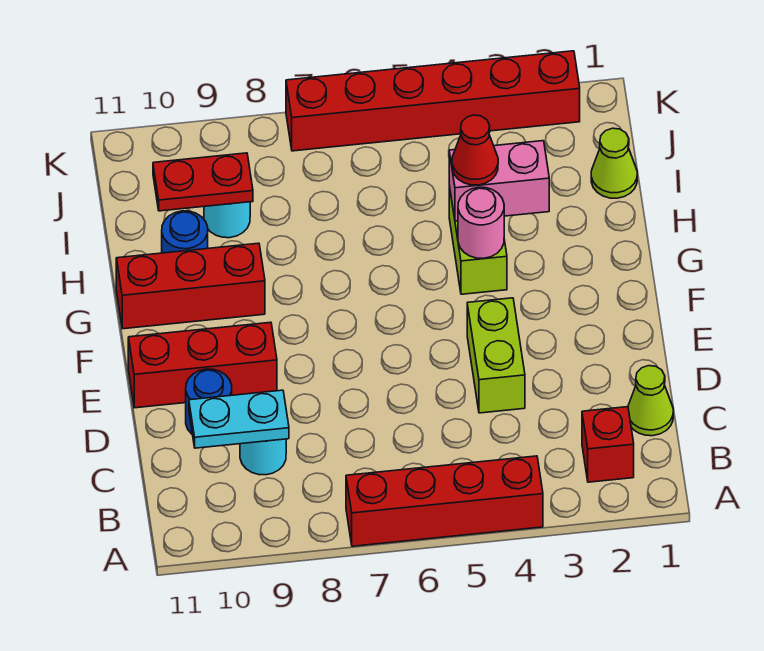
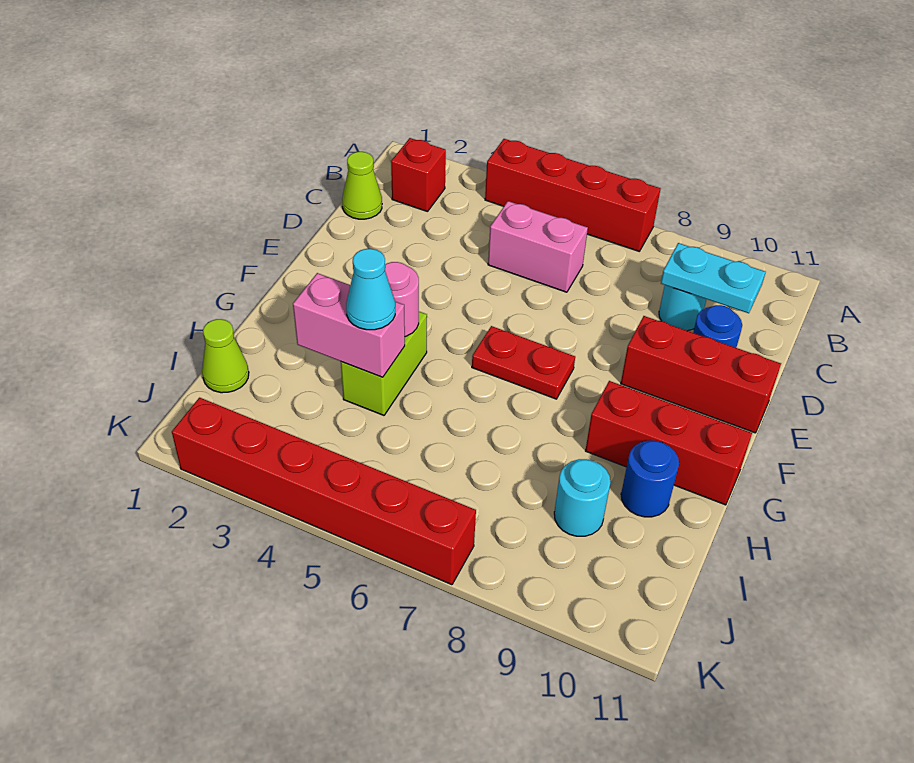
none -> pink 1x2 brick [488,201,588,292]
lime 1x2 brick [467,298,525,413] -> none
red 1x1 cone [452,115,498,185] -> cyan 1x1 cone [346,249,395,330]
red 1x2 plate [153,153,253,211] -> red 1x2 plate moved to [472,326,575,399]

